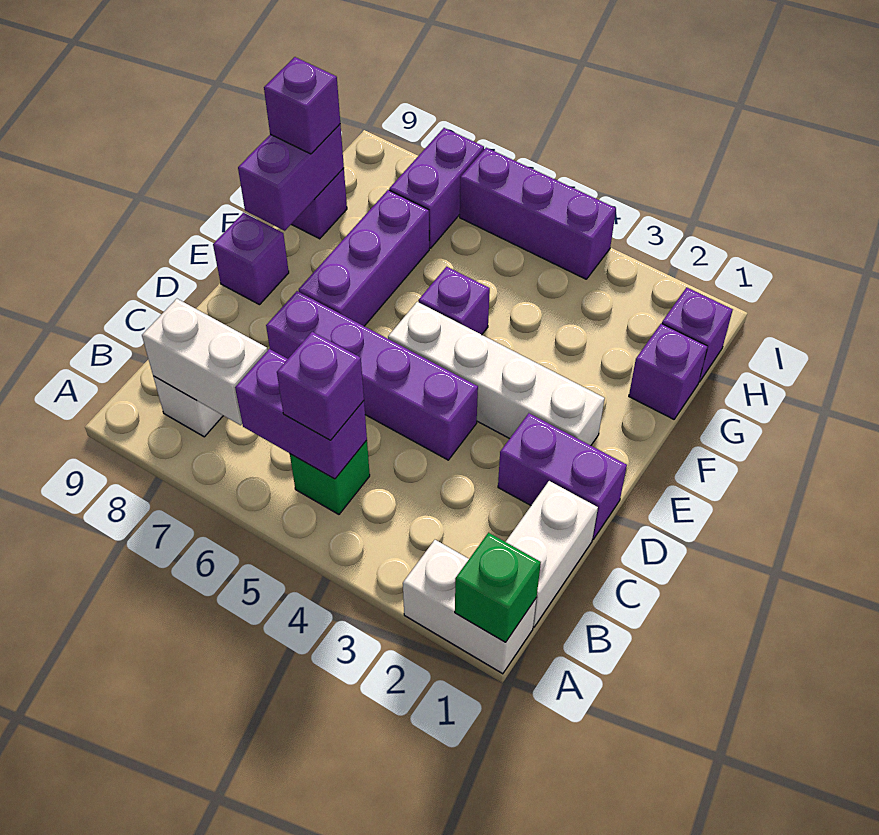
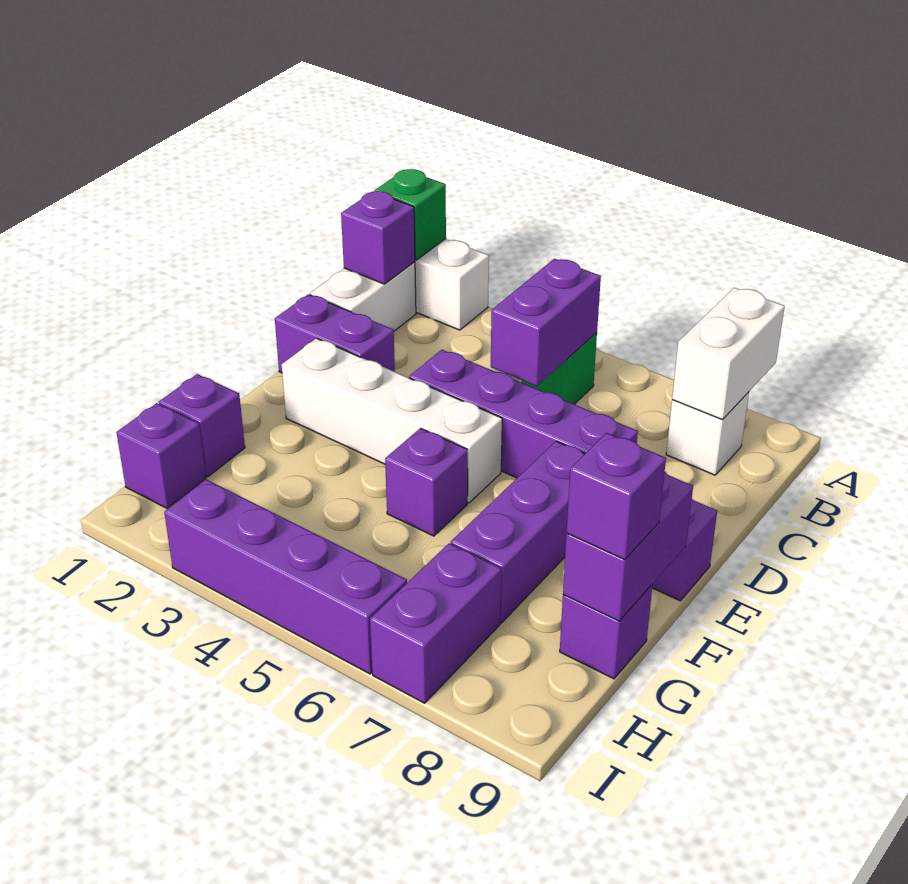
purple 1x2 brick [235,349,367,479] -> purple 1x2 brick turned to [491,259,601,386]
purple 1x1 brick [277,332,364,440] -> purple 1x1 brick moved to [341,191,415,284]
white 1x2 brick [142,299,268,425] -> white 1x2 brick turned to [672,288,785,420]
purple 1x3 brick [460,148,616,279] -> purple 1x4 brick [164,479,407,674]

